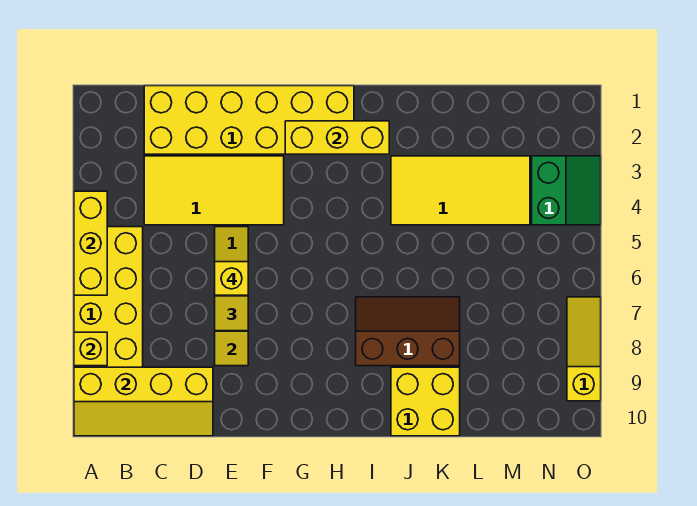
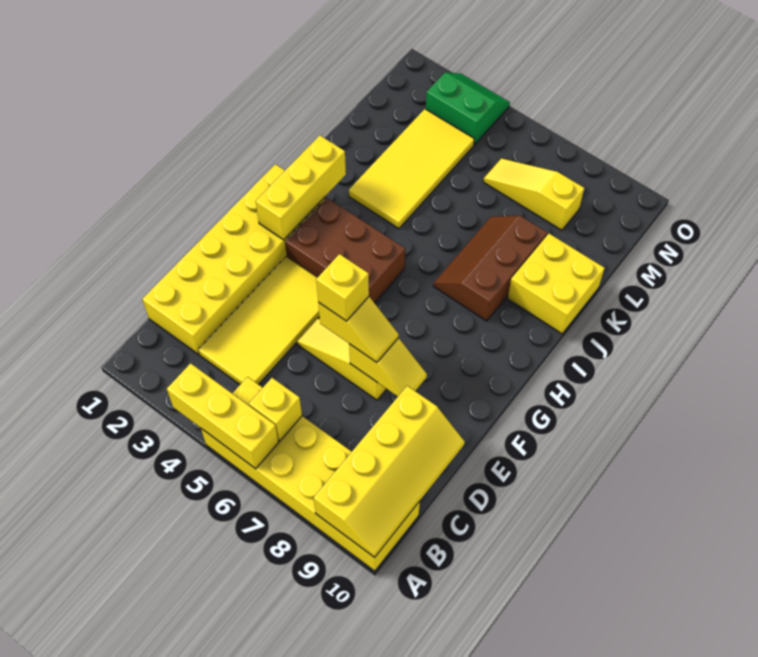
yellow 1x1 brick [74,332,107,366] -> yellow 1x1 brick moved to [249,378,302,441]
none -> brown 2x3 brick [285,198,405,303]
yellow 1x3 slope [567,297,601,401] -> yellow 1x3 slope moved to [483,158,584,230]

